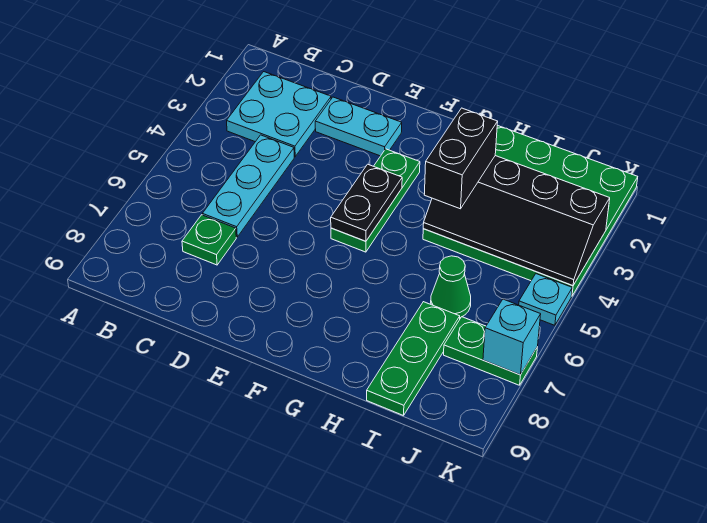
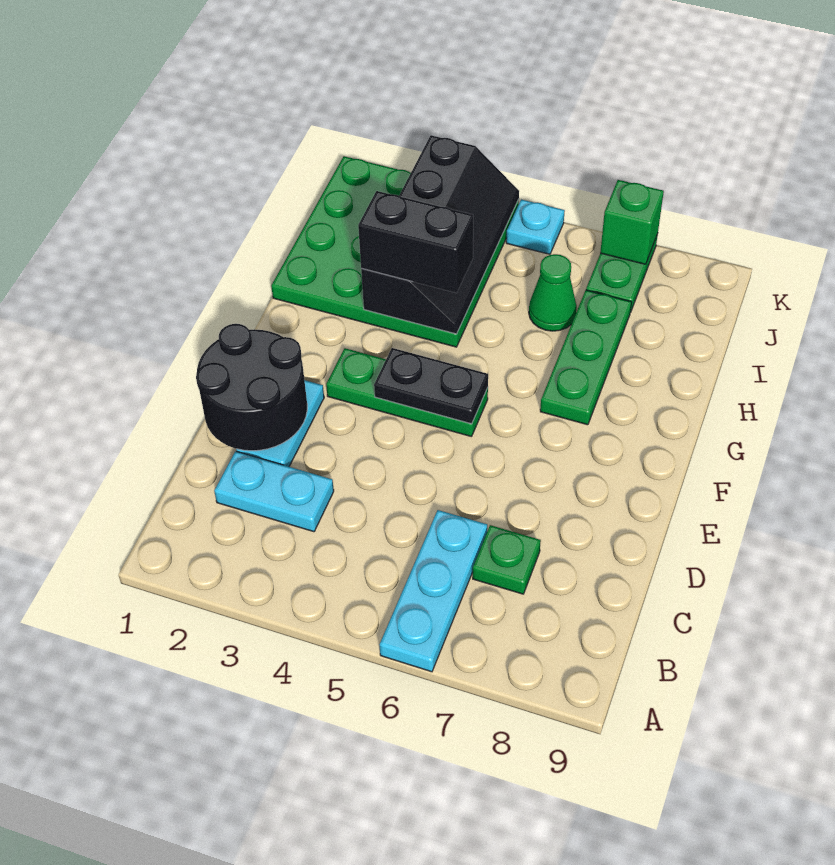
cyan 2x2 plate [227,72,331,157] -> cyan 1x2 plate [214,451,334,532]
cyan 1x3 plate [203,135,294,237] -> cyan 1x3 plate turned to [380,510,487,672]
none -> black 2x2 round brick [196,324,307,451]
green 1x3 plate [367,302,460,416] -> green 1x3 plate turned to [540,290,631,425]
cyan 1x1 brick [483,299,541,375] -> green 1x1 brick [600,180,664,264]

